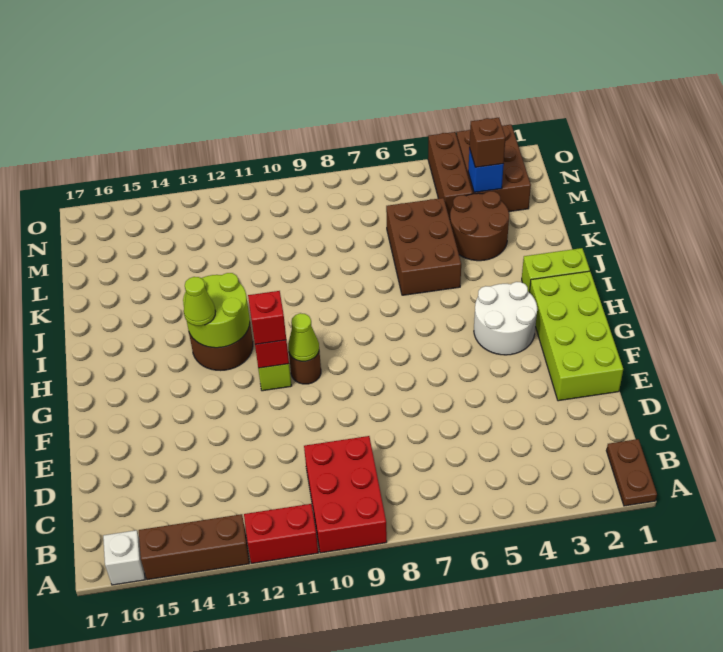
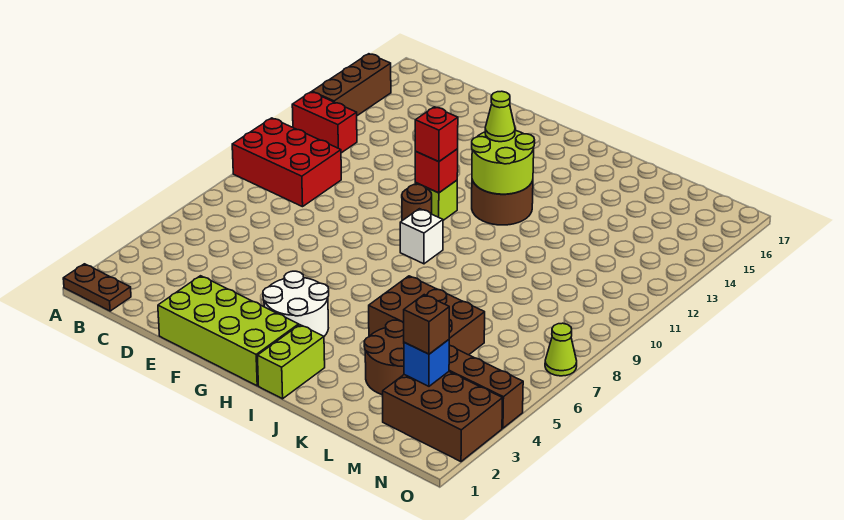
red 1x2 brick [244,504,318,563] -> red 1x2 brick turned to [292,92,357,153]
white 1x1 brick [103,530,145,585] -> white 1x1 brick moved to [400,209,443,264]
lime 1x1 cone [288,313,319,361] -> lime 1x1 cone moved to [545,323,577,376]

